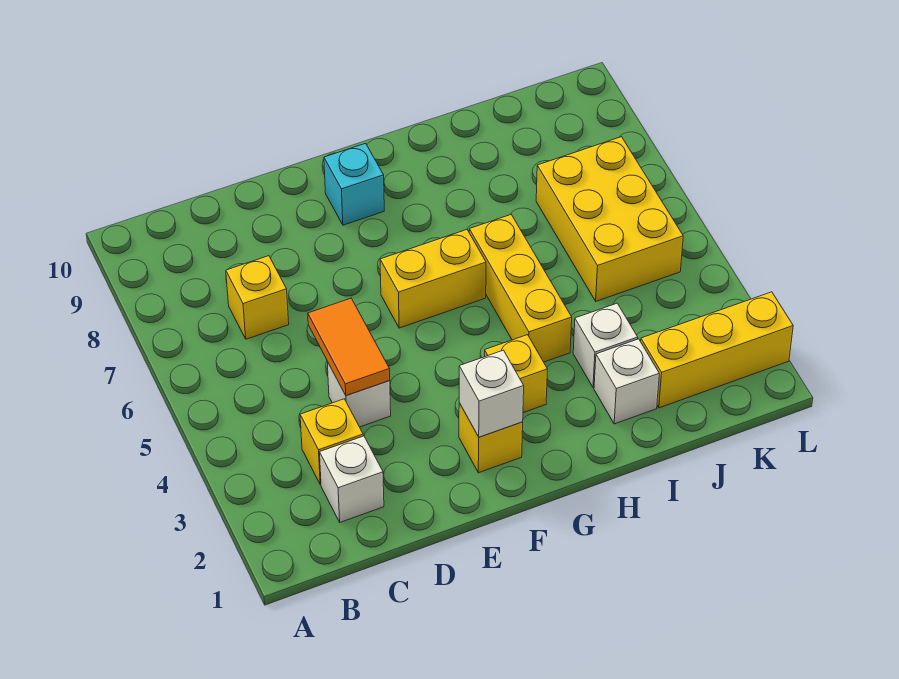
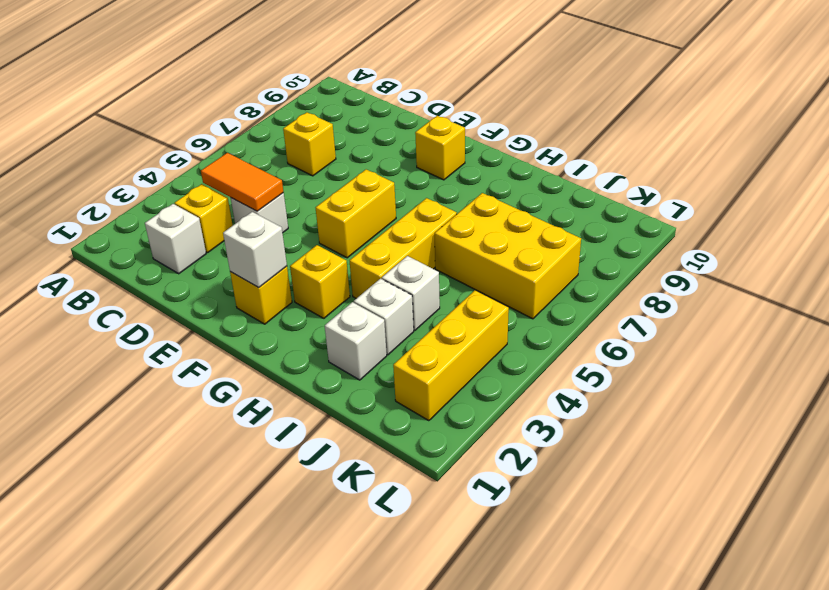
orange 1x2 tile [308,298,390,396] -> orange 1x2 tile turned to [201,153,283,211]
yellow 1x2 brick [380,230,486,328] -> yellow 1x2 brick turned to [315,169,396,258]
cyan 1x1 brick [324,143,384,225] -> yellow 1x1 brick [415,116,465,180]
none -> white 1x1 brick [382,256,440,330]
yellow 1x3 brick [641,292,793,408] -> yellow 1x3 brick turned to [393,290,509,421]
yellow 2x3 brick [536,137,683,301] -> yellow 2x3 brick turned to [435,193,581,319]

